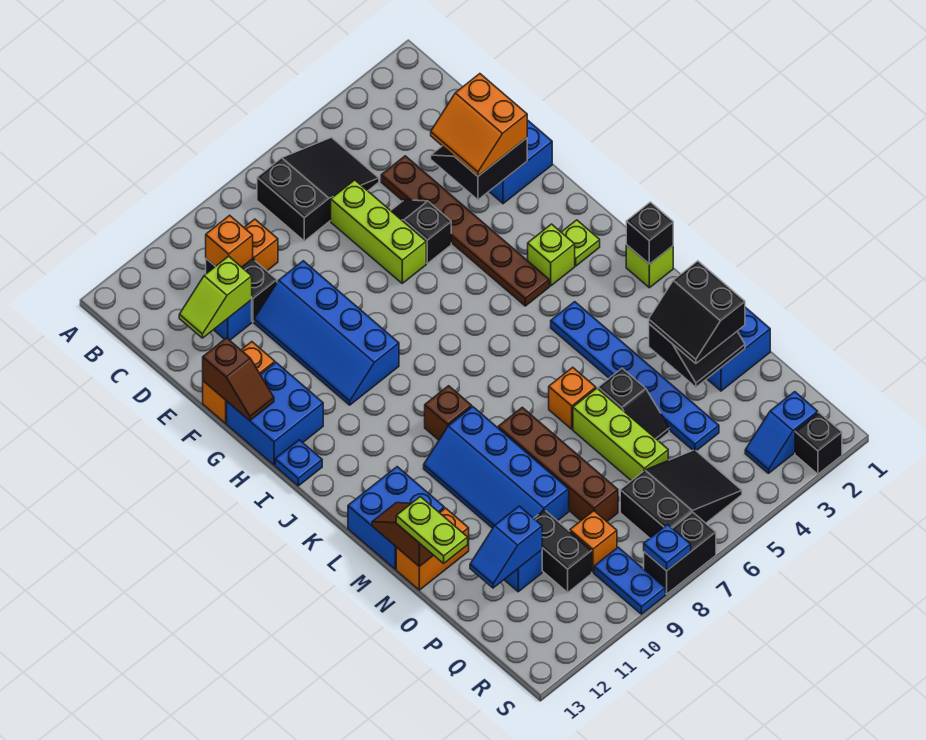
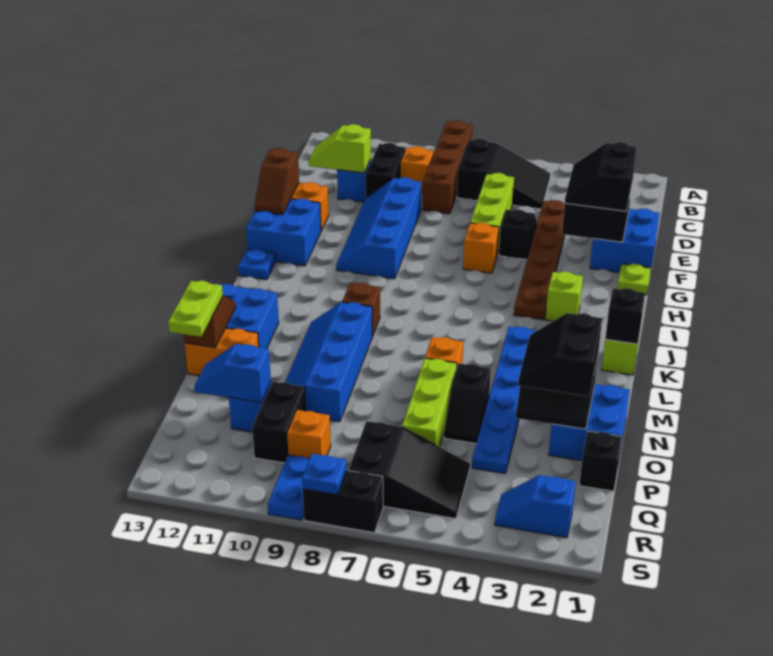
orange 1x1 brick [206,215,253,267] -> orange 1x1 brick moved to [463,223,499,273]
orange 2x2 slope [431,74,527,176] -> black 2x2 slope [565,142,637,211]
lime 1x1 plate [561,220,600,266] -> lime 1x1 plate moved to [617,264,651,295]
brown 1x4 brick [498,407,618,521] -> brown 1x4 brick moved to [423,120,473,214]
black 1x1 brick [795,413,842,474] -> black 1x1 brick moved to [579,431,622,491]

